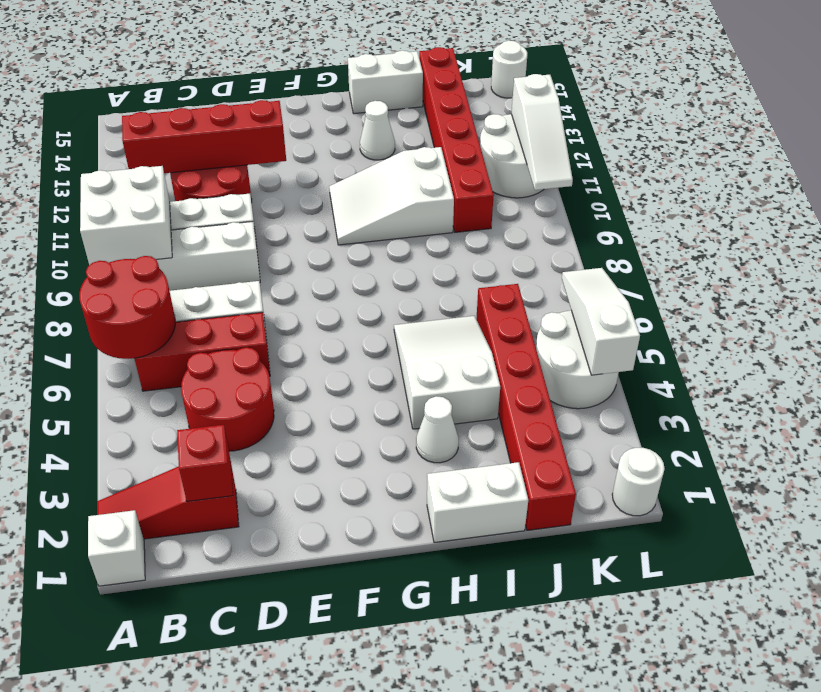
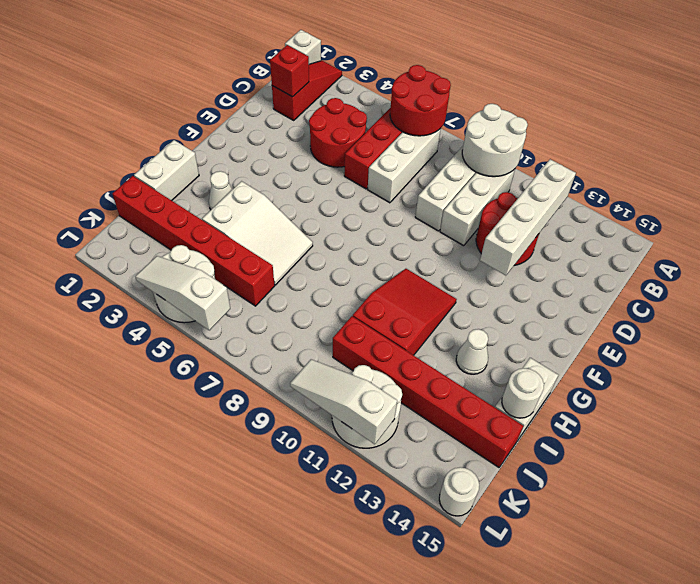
white 2x2 brick [80,166,172,265] -> white 2x2 round brick [462,104,528,177]
red 1x4 brick [122,100,286,173] -> white 1x4 brick [480,159,576,275]
white 2x3 slope [329,147,454,245] -> red 2x3 slope [353,269,457,355]
white 1x1 round brick [612,448,665,516] -> white 1x1 round brick moved to [502,368,544,418]
white 1x3 slope [562,268,640,375] -> white 1x3 slope turned to [135,256,230,330]

